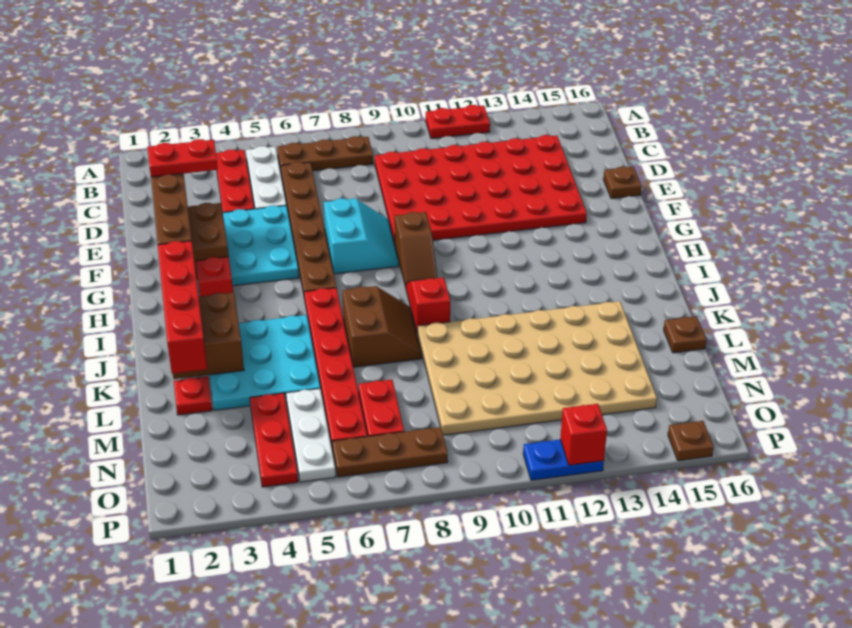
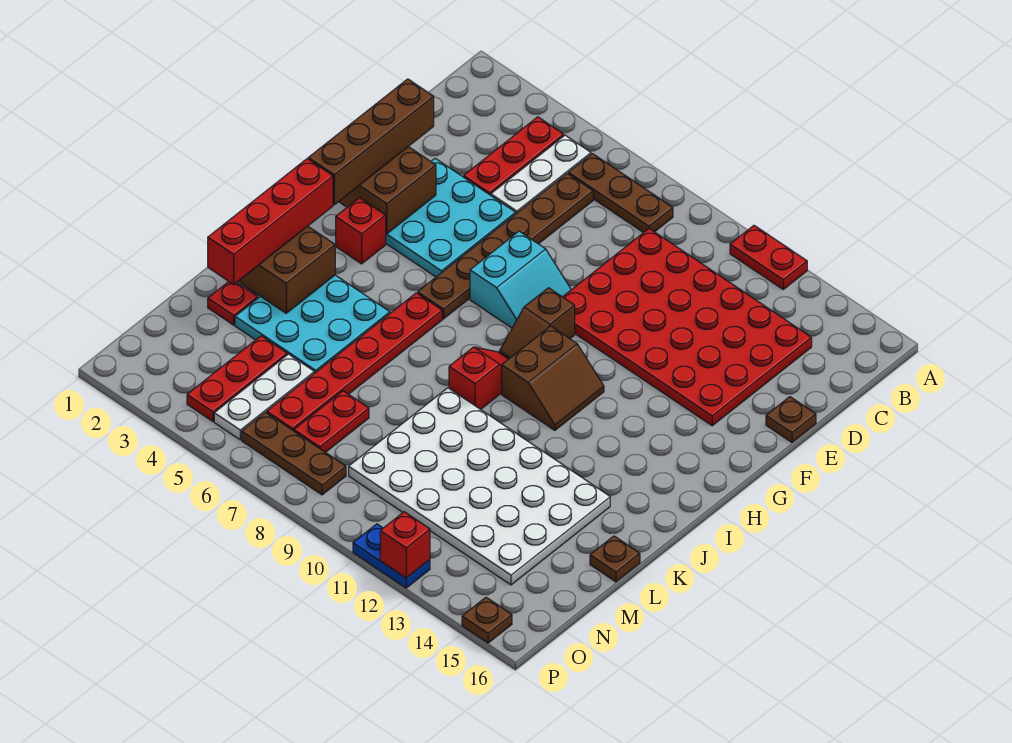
red 1x2 plate [148,139,218,177] -> none
brown 2x2 slope [342,286,422,367] -> brown 2x2 slope moved to [502,326,604,430]
tan 4x6 plate [418,301,657,435] -> white 4x6 plate [349,388,610,585]

